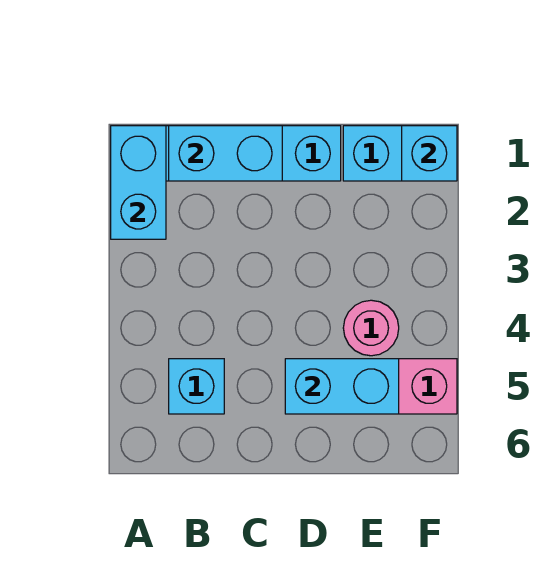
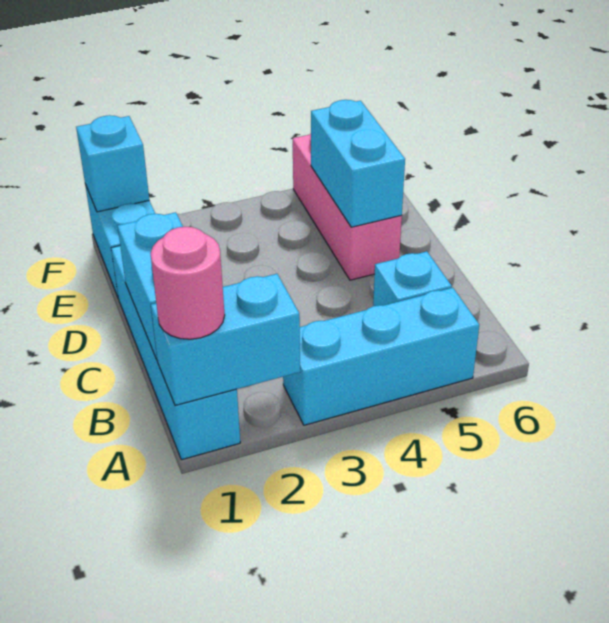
none -> cyan 1x3 brick [283,288,479,425]
pink 1x1 round brick [343,300,399,356] -> pink 1x1 round brick moved to [151,227,225,339]

